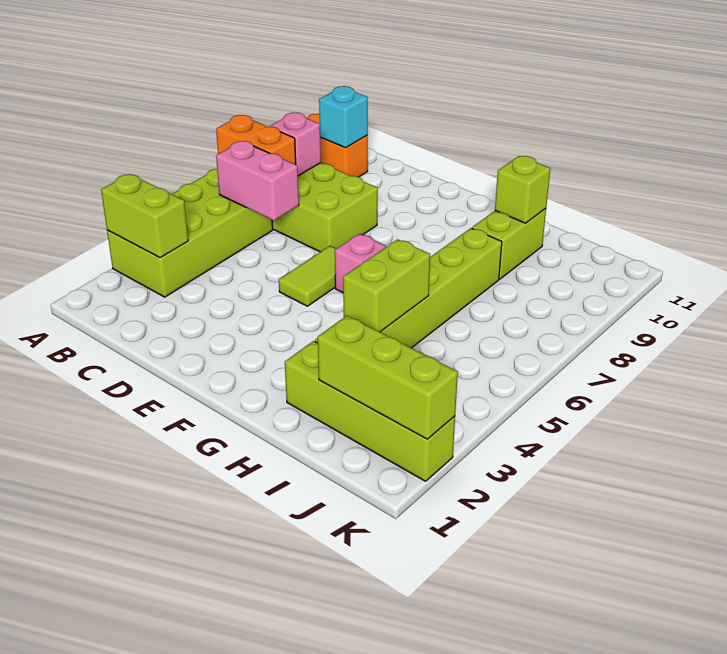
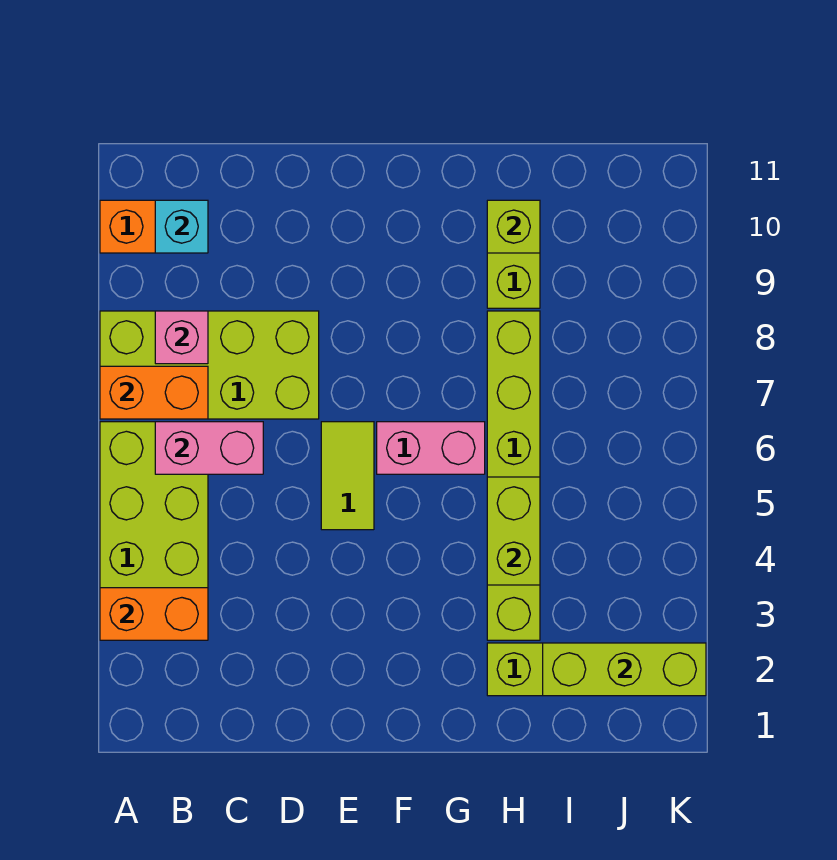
lime 1x2 brick [101,174,188,258] -> orange 1x2 brick [100,588,208,640]

